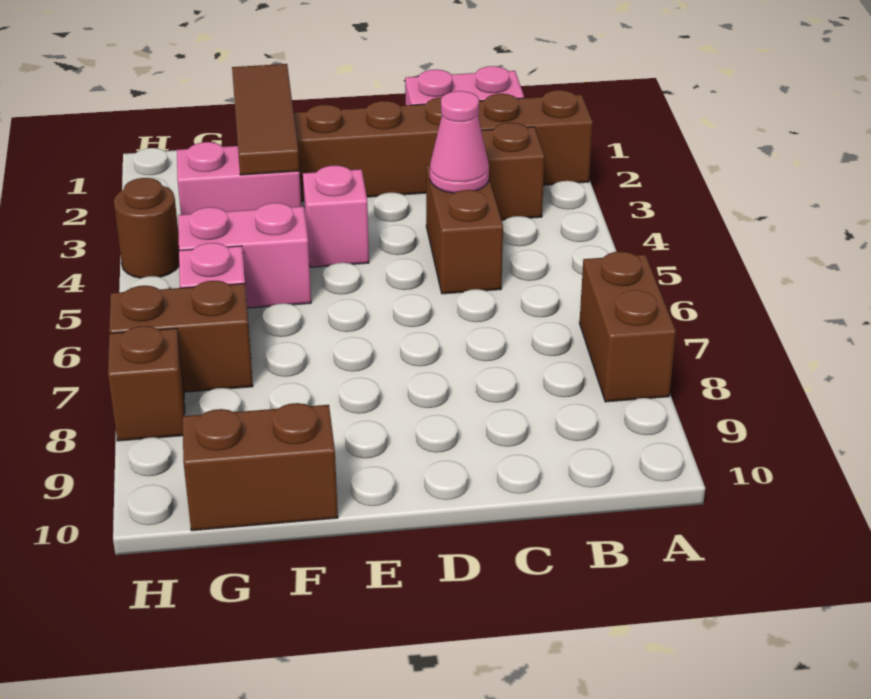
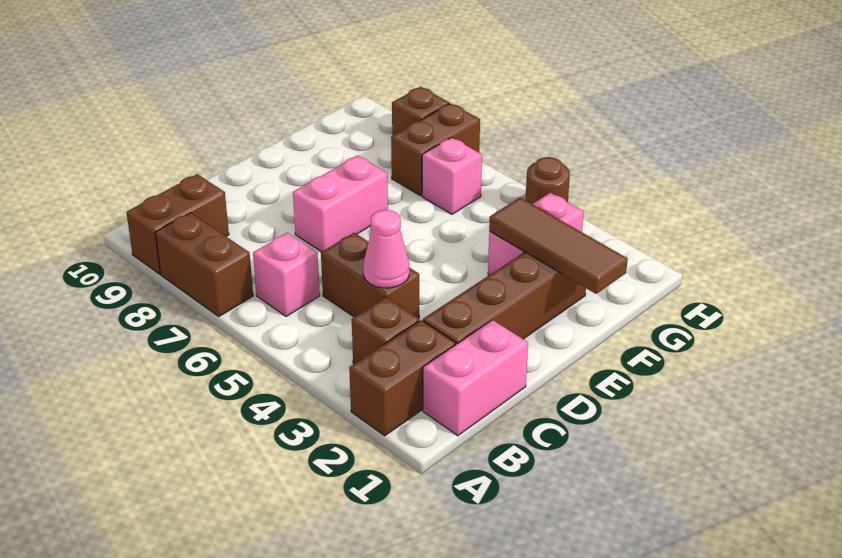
pink 1x1 brick [303,165,369,267] -> pink 1x1 brick moved to [253,233,320,317]
pink 1x2 brick [178,203,311,308] -> pink 1x2 brick moved to [293,156,388,252]
brown 1x2 brick [182,403,338,531] -> brown 1x2 brick moved to [126,174,229,274]

